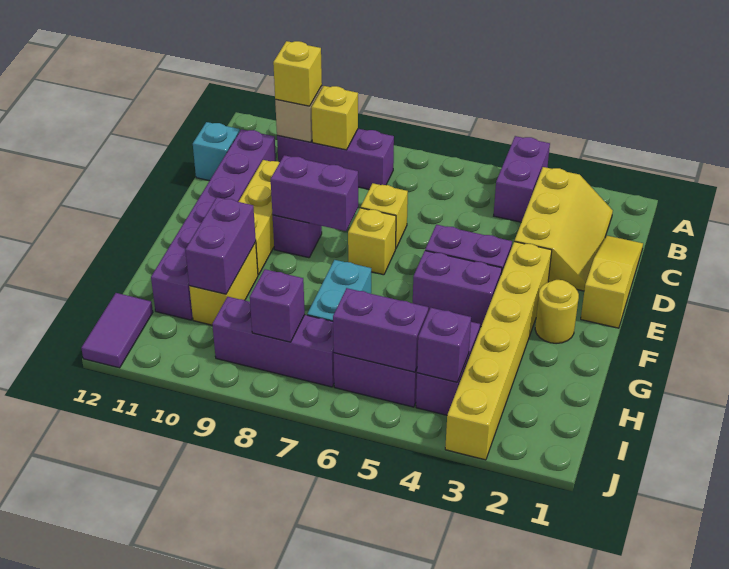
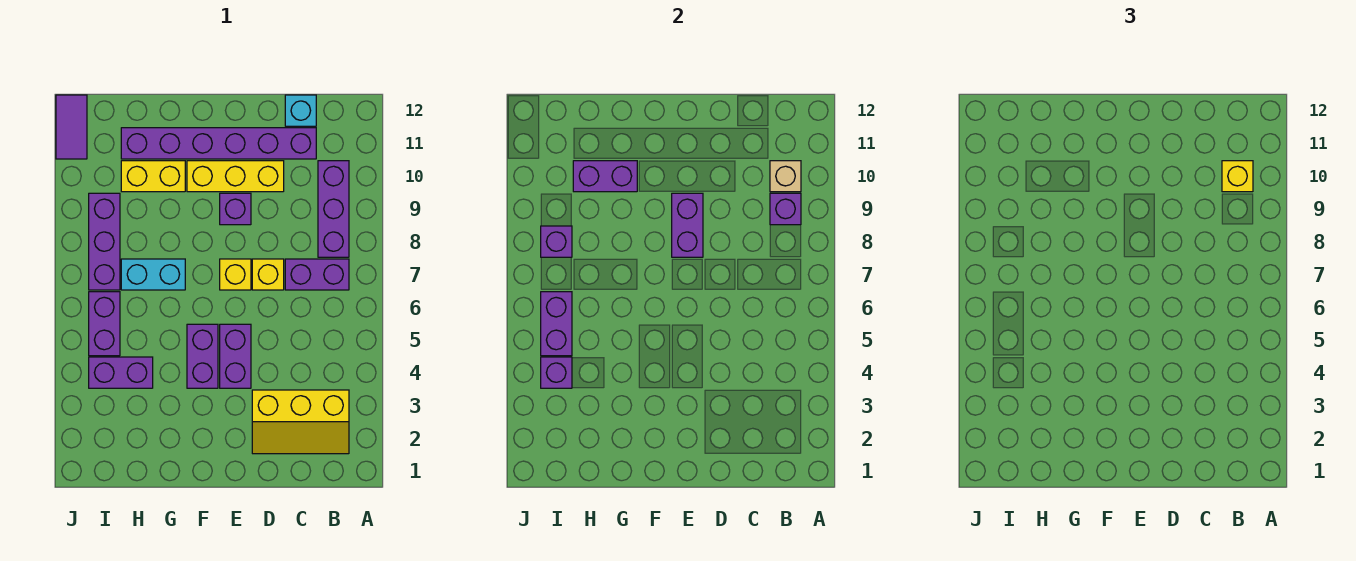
purple 1x2 brick [494,136,550,222] -> purple 1x2 brick moved to [285,259,349,290]
yellow 1x1 brick [311,86,358,150] -> purple 1x1 brick [770,193,801,225]
yellow 1x3 slope [581,236,643,328] -> none
yellow 1x6 brick [445,242,552,460] -> none
yellow 1x1 round brick [535,280,579,344] -> none
purple 1x2 tile [81,293,153,368] -> purple 1x2 tile turned to [56,95,87,159]

